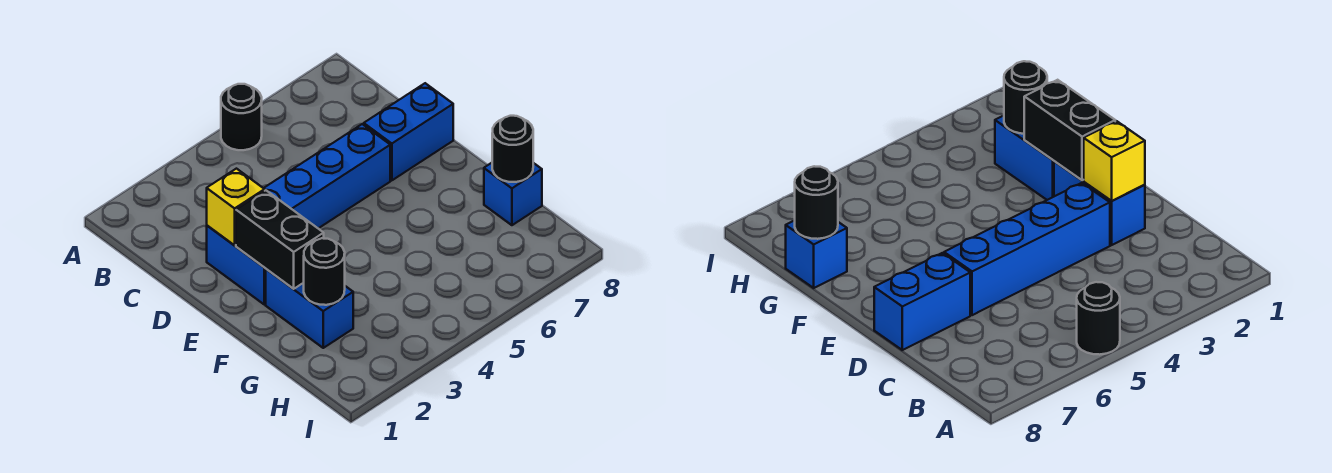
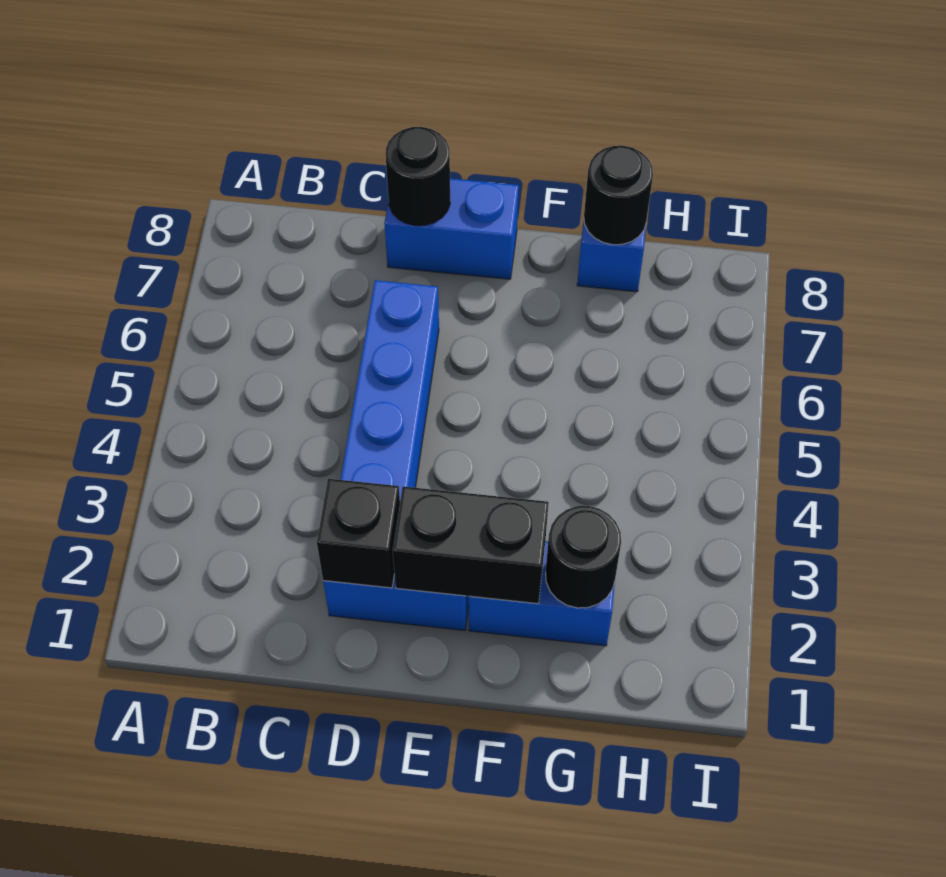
black 1x1 round brick [221,84,262,150] -> black 1x1 round brick moved to [386,127,450,226]
yellow 1x1 brick [207,169,265,245] -> black 1x1 brick [317,479,400,588]
blue 1x2 brick [364,83,453,180] -> blue 1x2 brick turned to [384,179,519,279]

